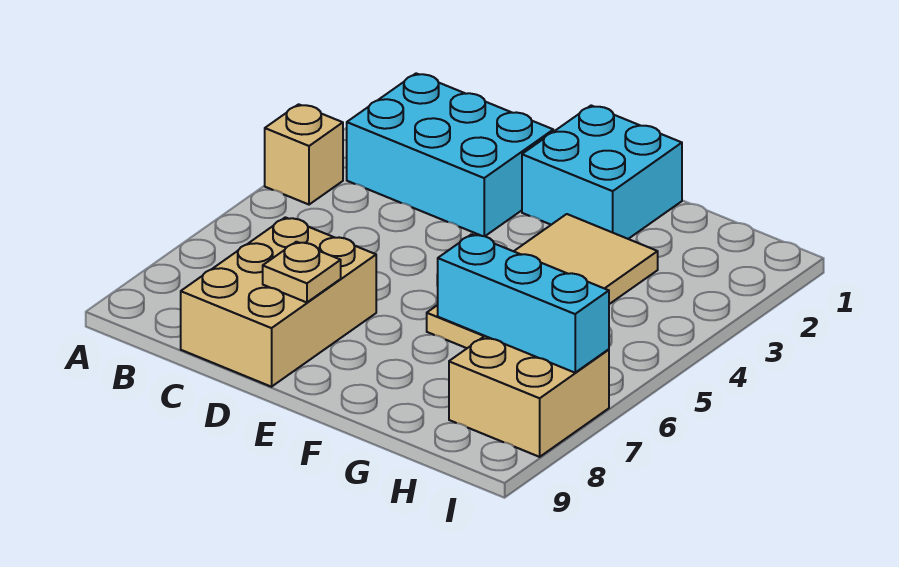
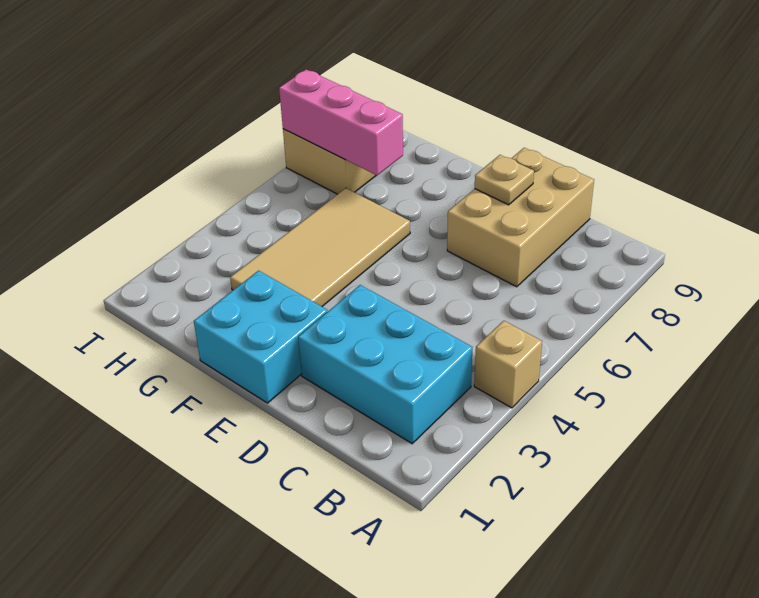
cyan 1x3 brick [438,234,609,373] -> pink 1x3 brick [279,69,403,175]

